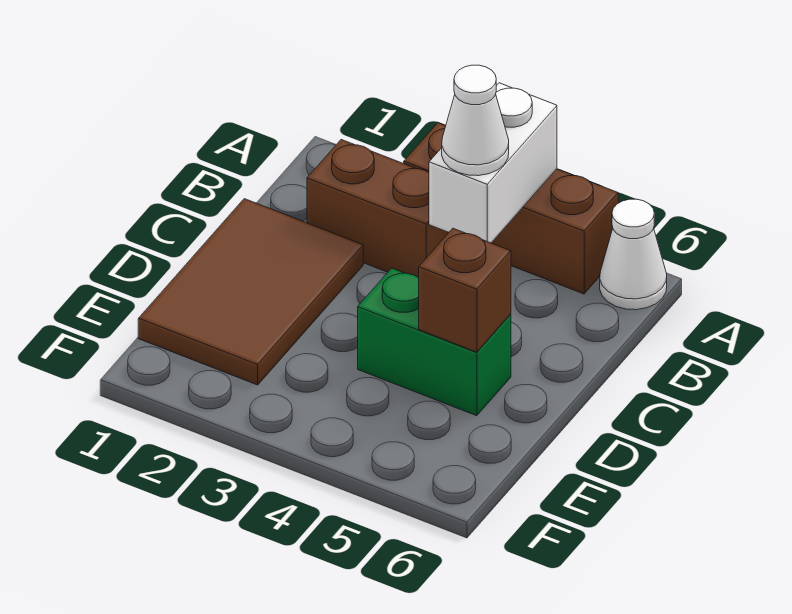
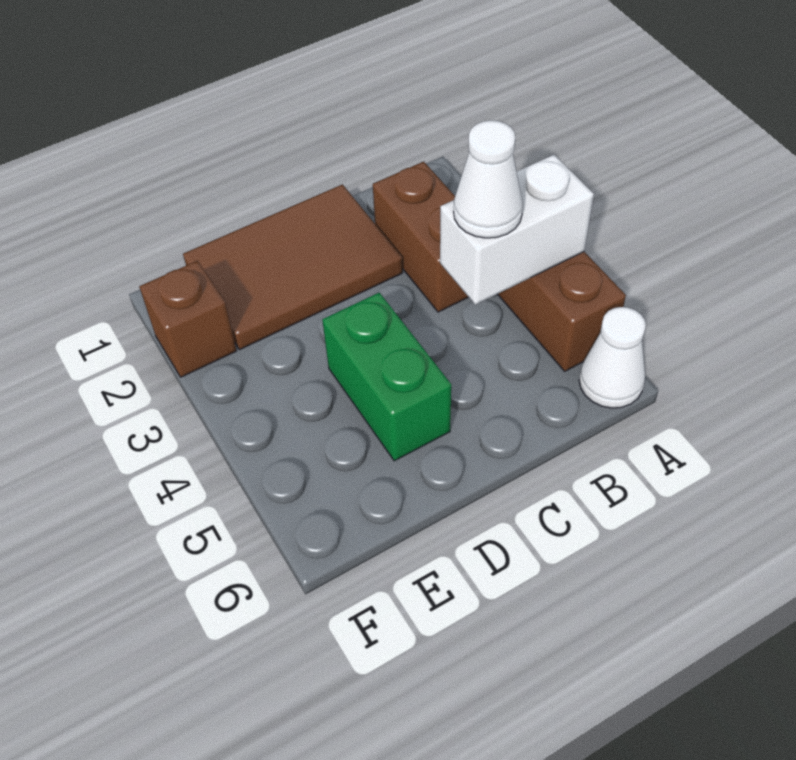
brown 1x1 brick [419,228,511,352] -> brown 1x1 brick moved to [139,261,237,377]

